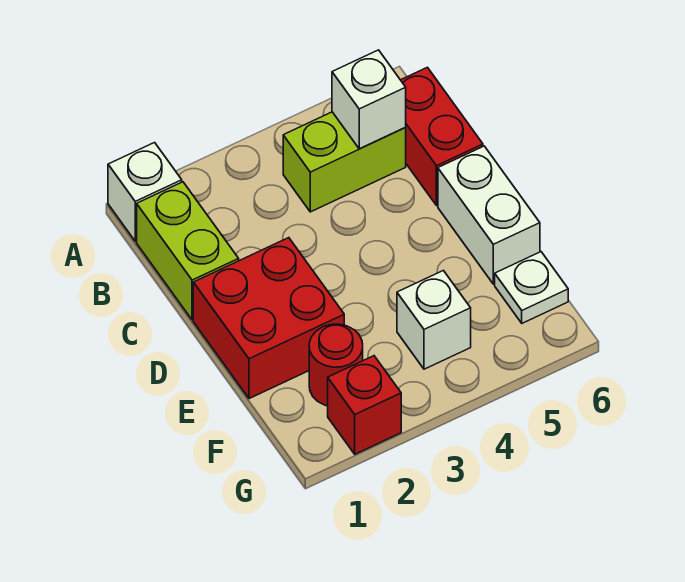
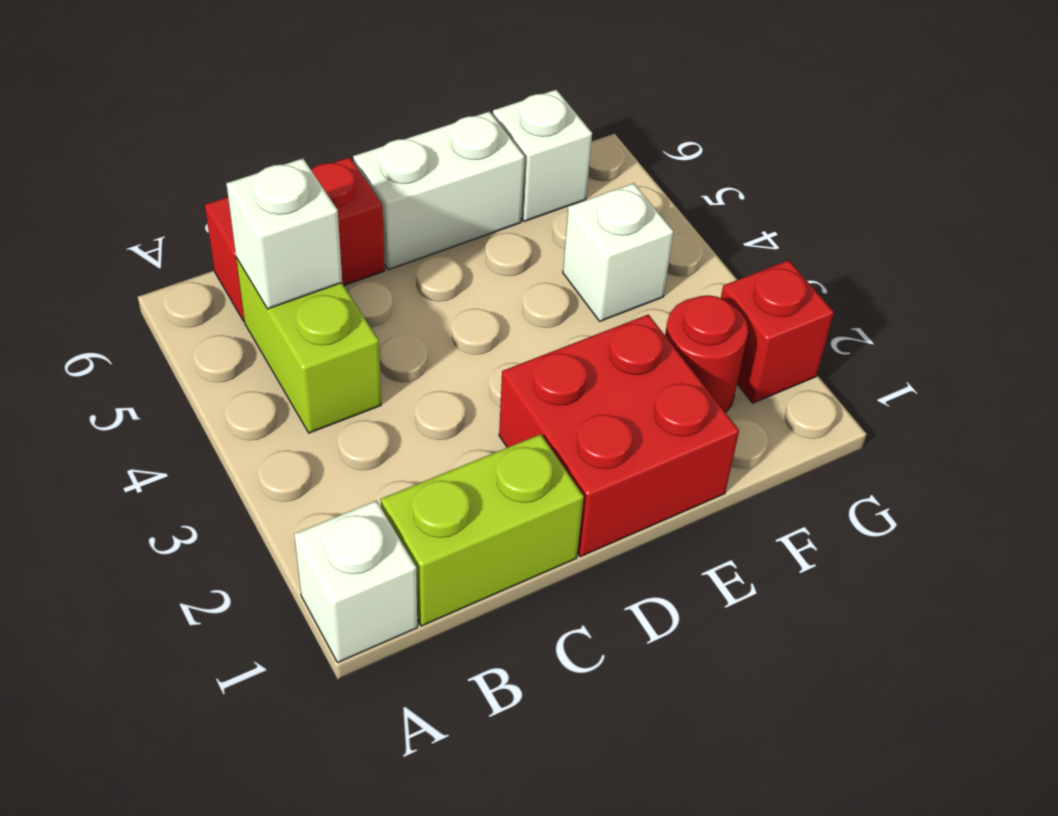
white 1x1 plate [495,252,568,323] -> white 1x1 brick [493,90,592,222]

